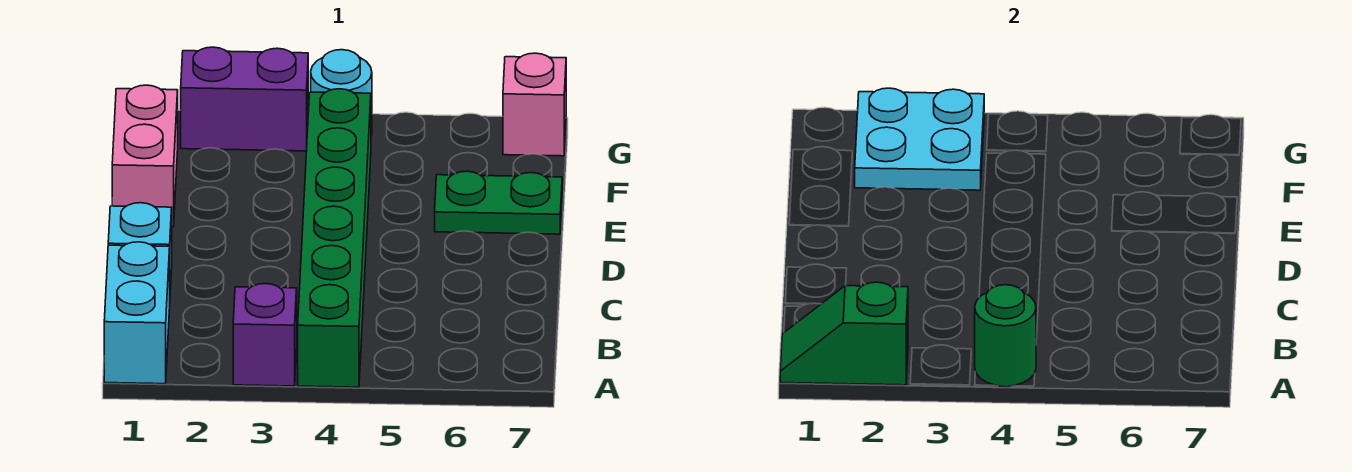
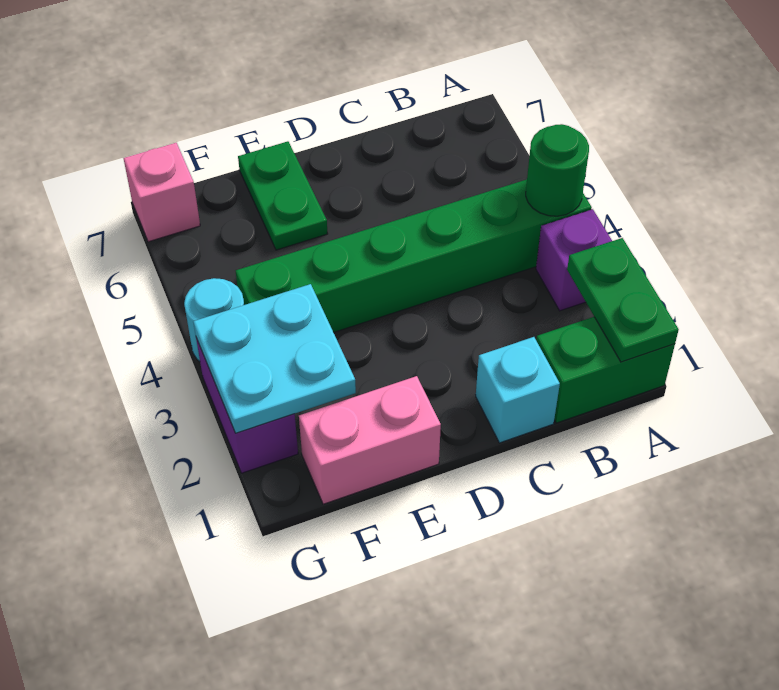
cyan 1x2 brick [104,242,170,384] -> green 1x2 brick [536,317,675,423]
green 1x2 slope [780,282,908,385] -> green 1x2 plate [567,238,679,362]

